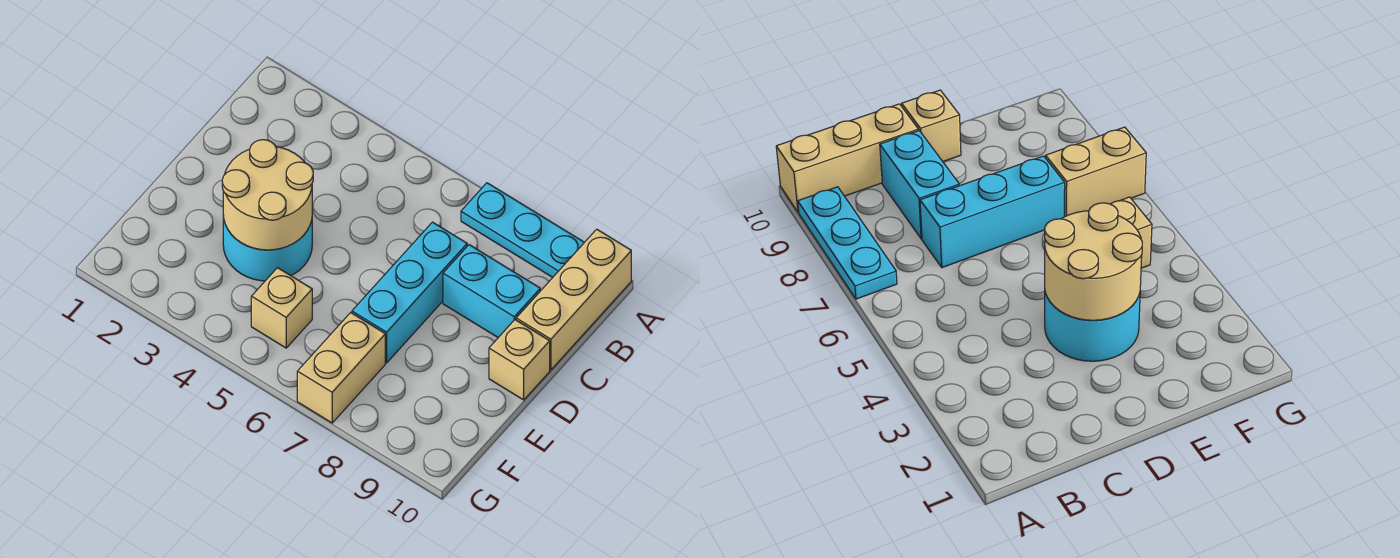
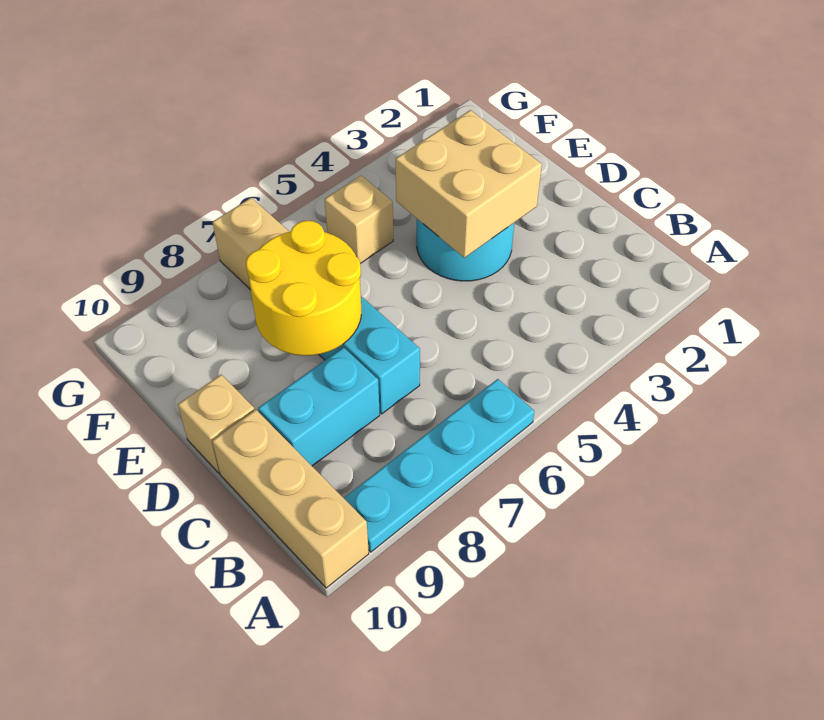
cyan 1x3 plate [461,183,584,277] -> cyan 1x4 plate [344,379,534,552]
tan 2x2 round brick [222,140,313,250] -> tan 2x2 brick [396,110,542,258]
none -> yellow 2x2 round brick [246,221,361,356]

